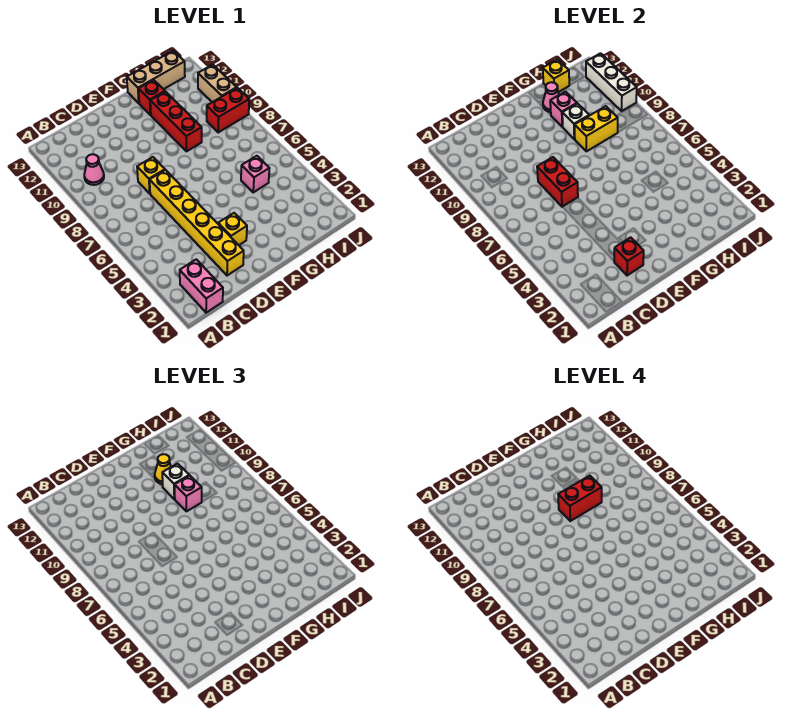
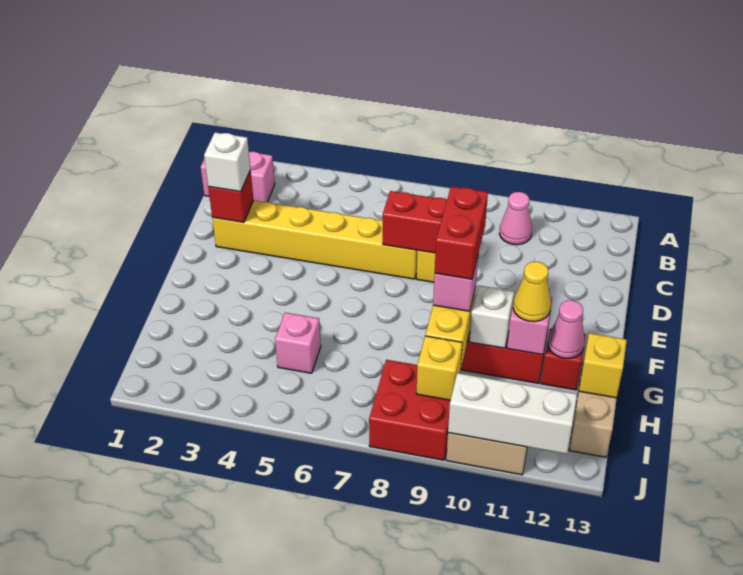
yellow 1x1 brick [218,213,247,245] -> yellow 1x1 brick moved to [417,336,462,400]
white 1x1 brick [162,464,189,499] -> white 1x1 brick moved to [204,132,250,192]
red 1x2 brick [207,88,249,132] -> red 2x2 brick [369,360,450,460]

